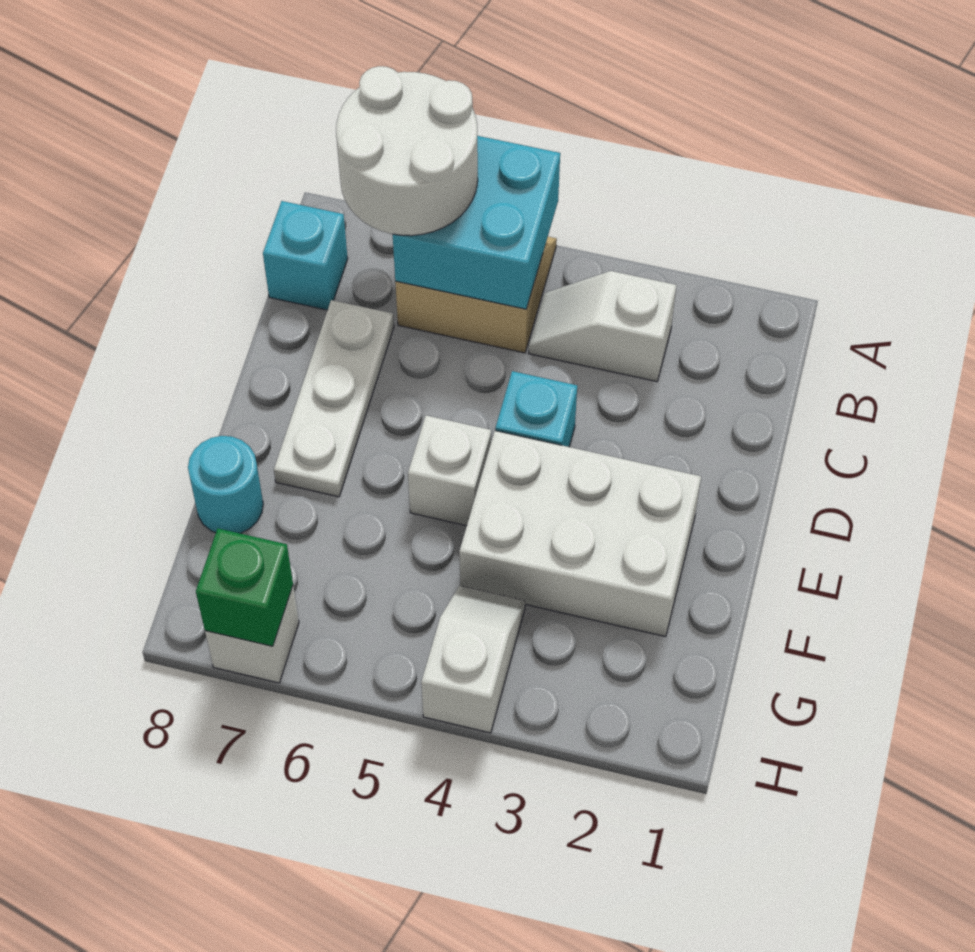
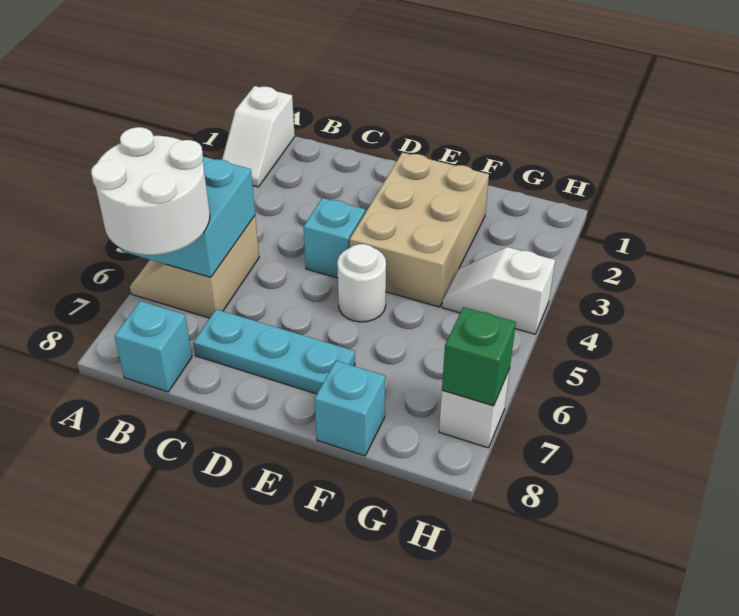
white 1x2 slope [529,271,677,382] -> white 1x2 slope moved to [222,86,295,187]
white 1x3 plate [274,300,394,497] -> cyan 1x3 plate [194,309,355,394]
white 2x3 brick [459,431,701,637] -> tan 2x3 brick [350,153,489,307]
white 1x1 brick [408,415,491,526] -> white 1x1 round brick [337,244,386,322]
cyan 1x1 round brick [188,436,263,533] -> cyan 1x1 brick [314,361,385,456]

